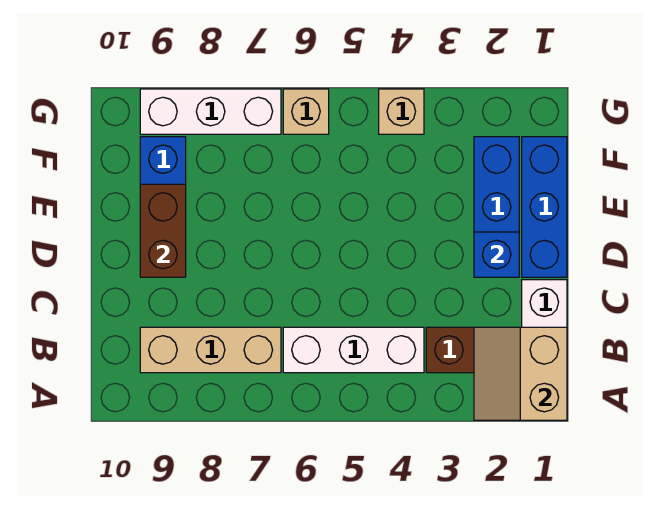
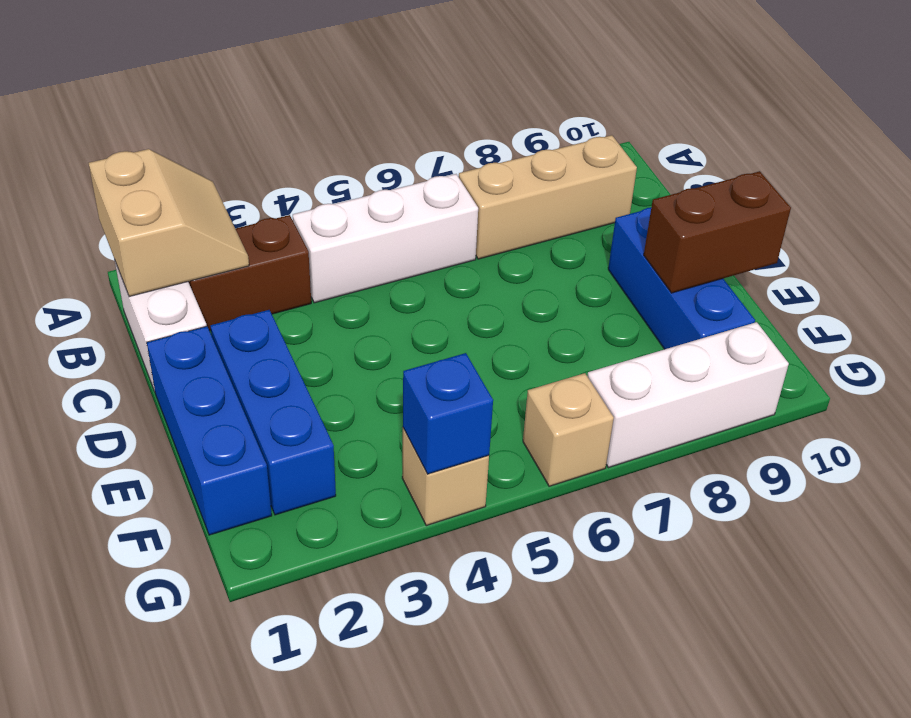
blue 1x1 brick [474,232,519,277] -> blue 1x1 brick moved to [403,353,493,474]
brown 1x2 brick [140,184,186,277] -> brown 1x2 brick turned to [644,171,791,293]

